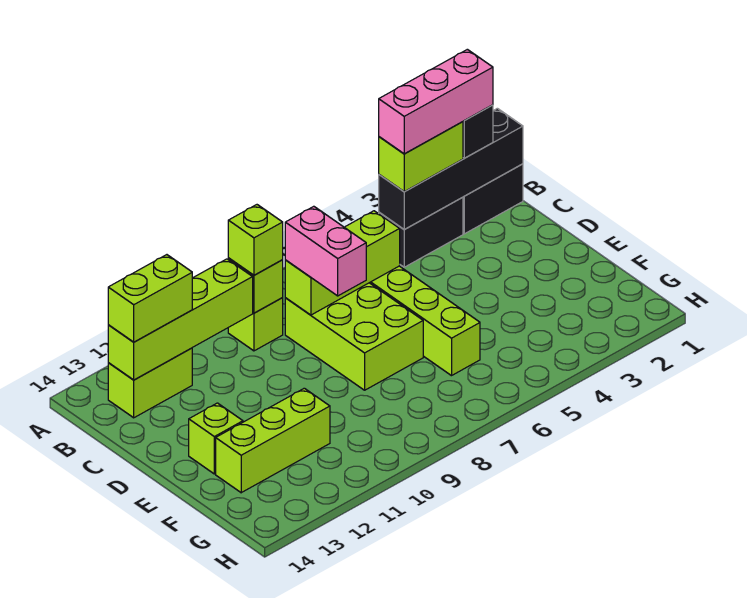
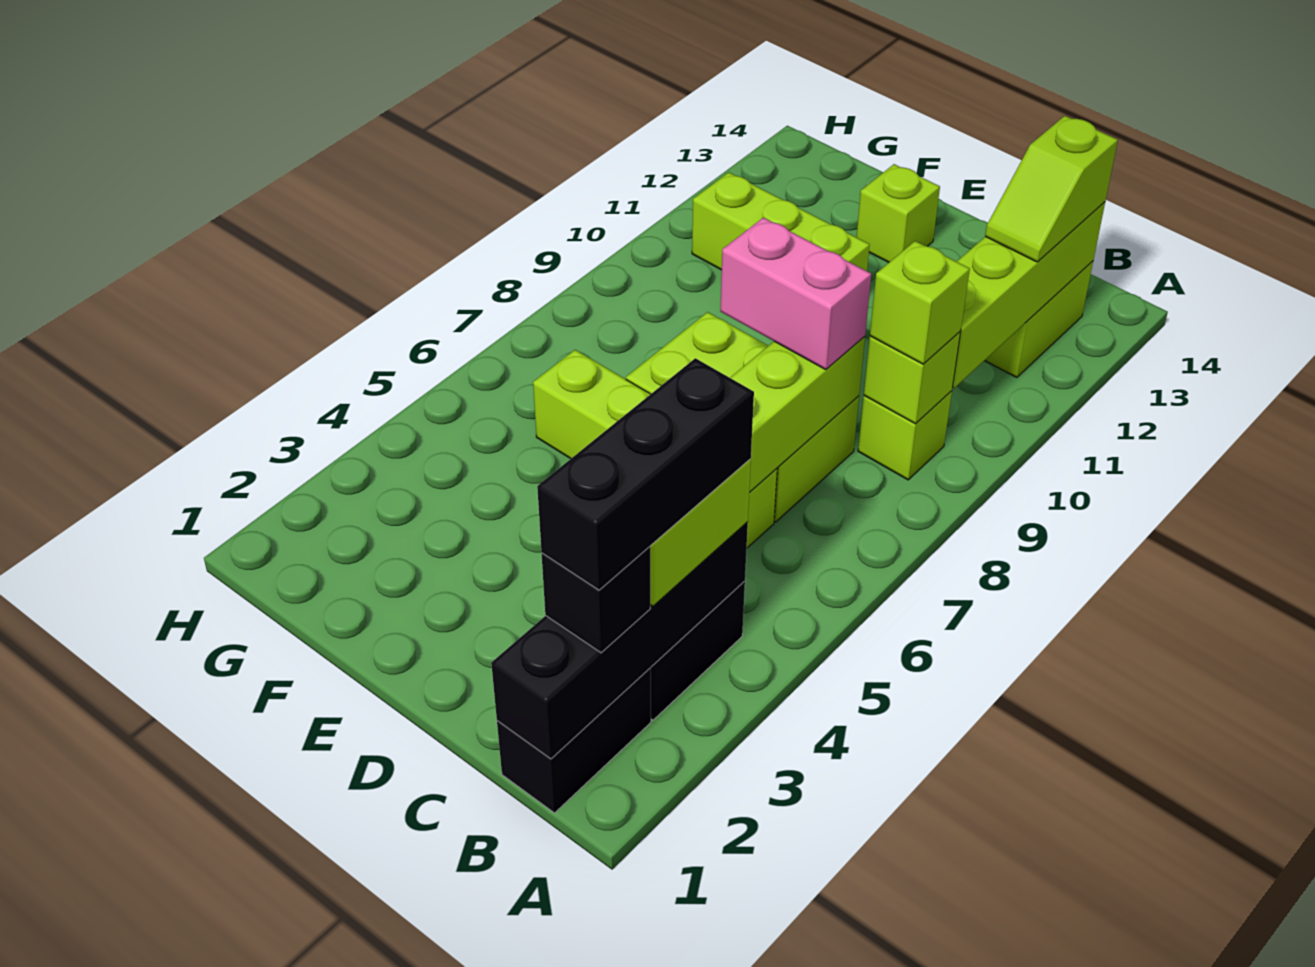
pink 1x3 brick [379,49,493,154] -> black 1x3 brick [537,358,754,590]
lime 1x2 brick [108,255,192,342] -> lime 1x2 slope [985,116,1118,262]
lime 1x3 brick [216,388,330,493] -> lime 1x3 brick turned to [692,172,870,271]

